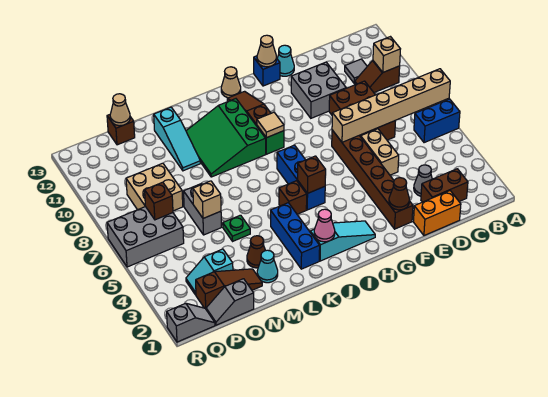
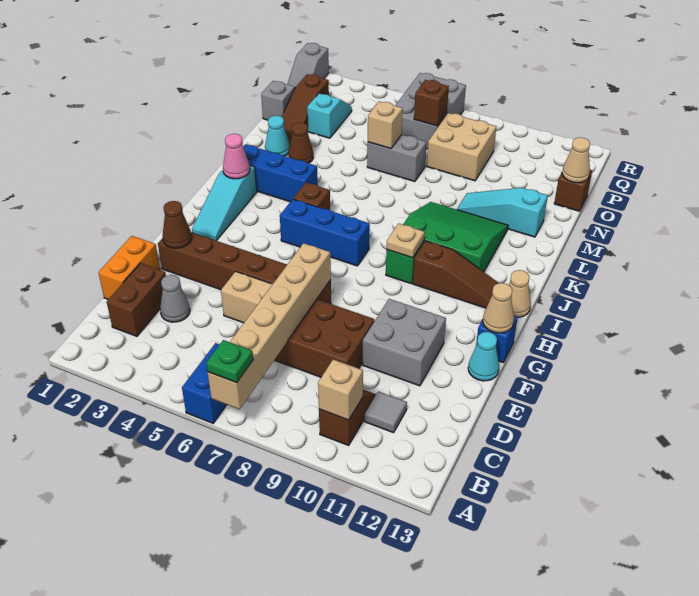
brown 1x1 brick [298,156,326,193] -> none
tan 1x1 tile [257,112,284,138] -> tan 1x1 plate [386,223,425,258]
green 1x1 plate [223,215,250,241] -> green 1x1 plate moved to [206,340,253,383]

